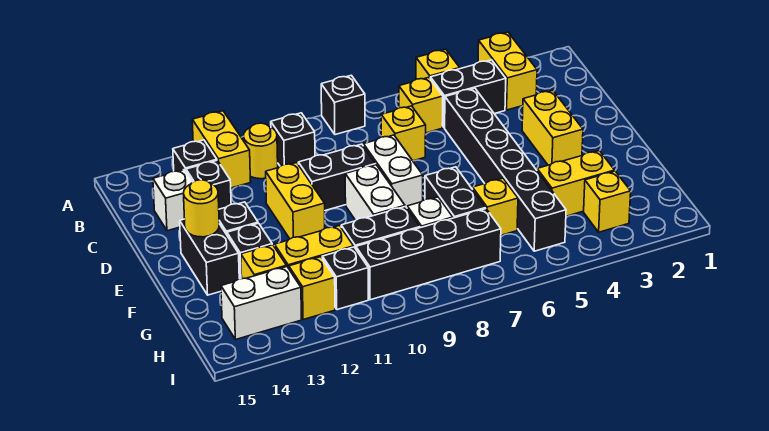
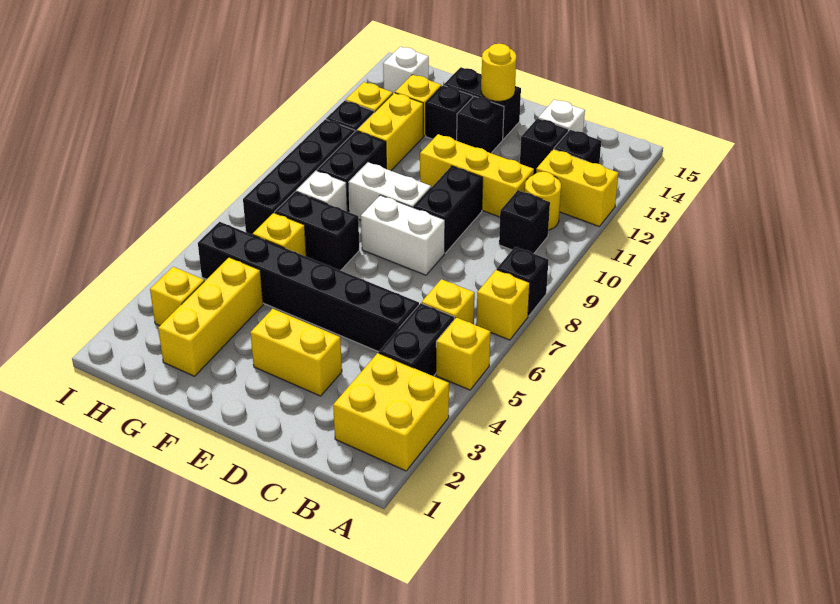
yellow 1x2 brick [478,32,537,110] -> yellow 2x2 brick [333,353,449,471]
yellow 1x1 brick [381,106,426,161] -> yellow 1x1 brick moved to [476,270,530,340]
yellow 1x2 brick [266,163,325,239] -> yellow 1x3 brick [420,134,534,217]
yellow 1x2 brick [537,151,615,216] -> yellow 1x3 brick [158,257,263,376]
white 1x2 brick [221,267,302,340] -> white 1x1 brick [383,47,429,93]

